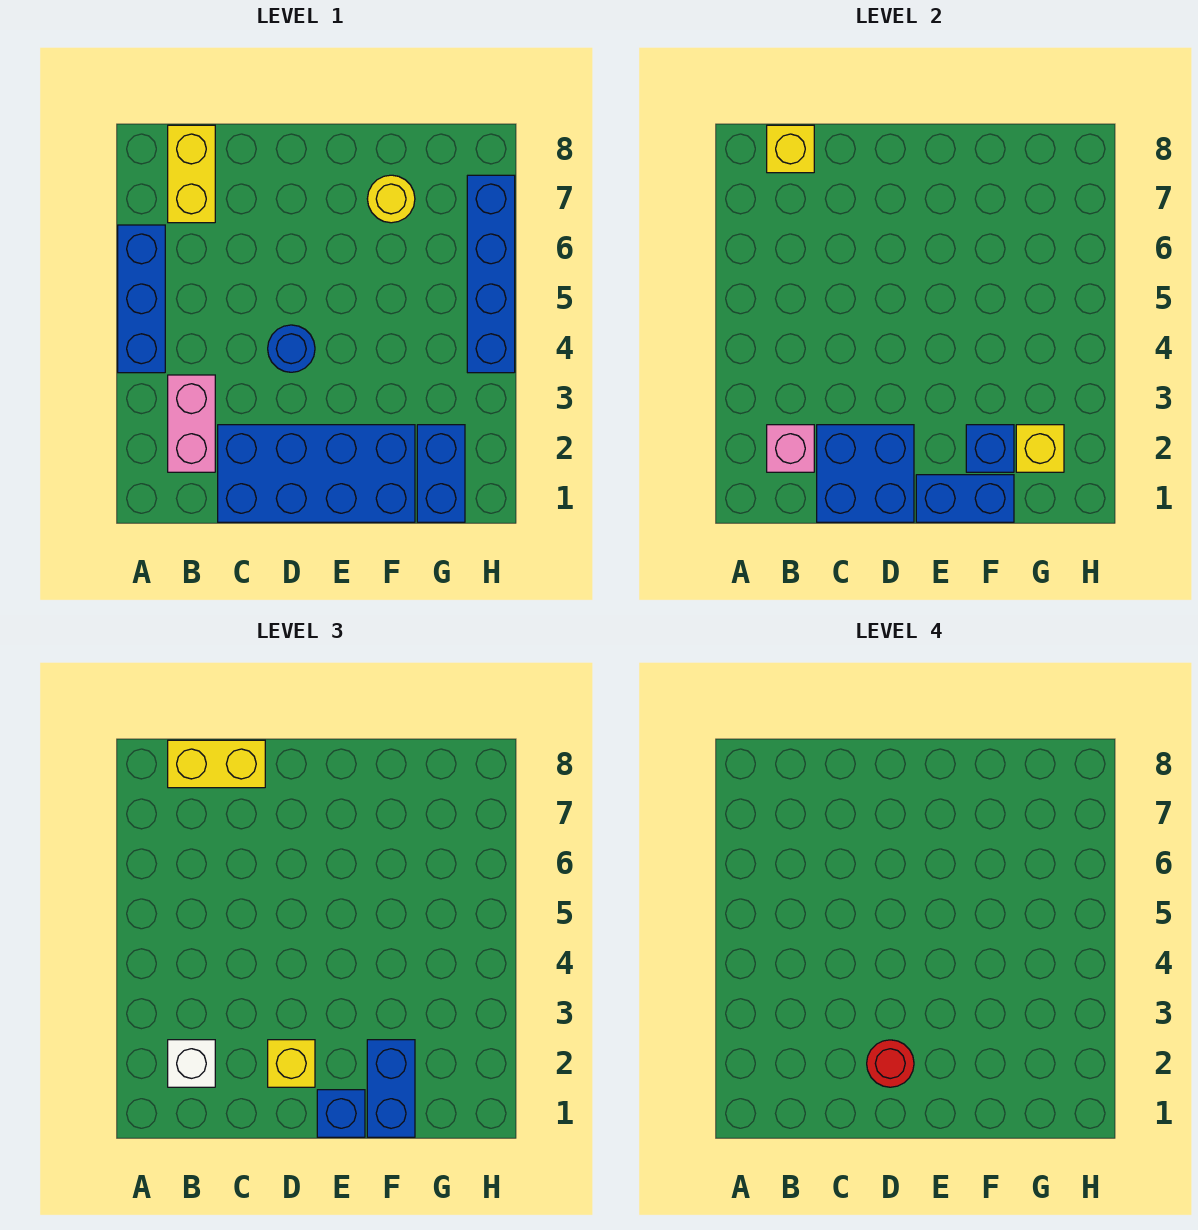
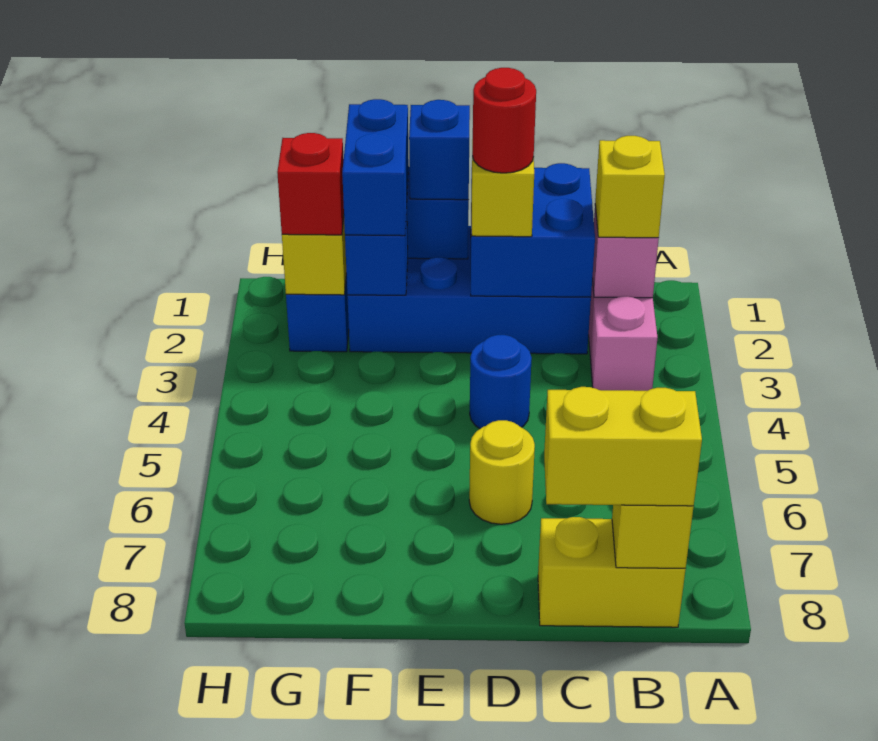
blue 1x3 brick [118,225,165,373] -> none
white 1x1 brick [168,1040,215,1087] -> yellow 1x1 brick [595,136,665,238]
yellow 1x2 brick [168,125,215,223] -> yellow 1x2 brick turned to [538,517,686,627]
yellow 1x1 round brick [367,175,415,223] -> yellow 1x1 round brick moved to [469,420,535,524]
none -> red 1x1 brick [277,133,344,235]
blue 1x4 brick [467,175,515,373] -> none

